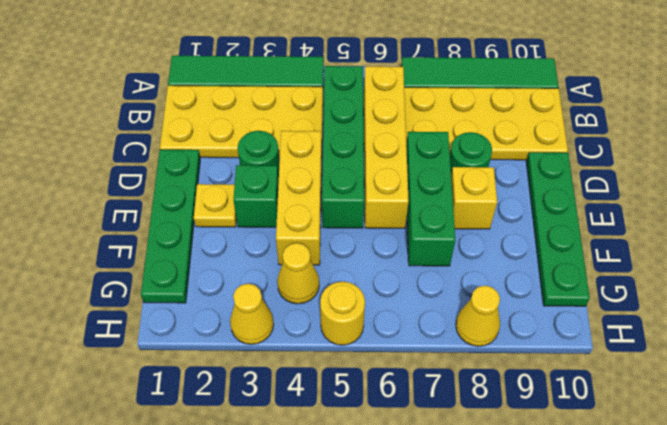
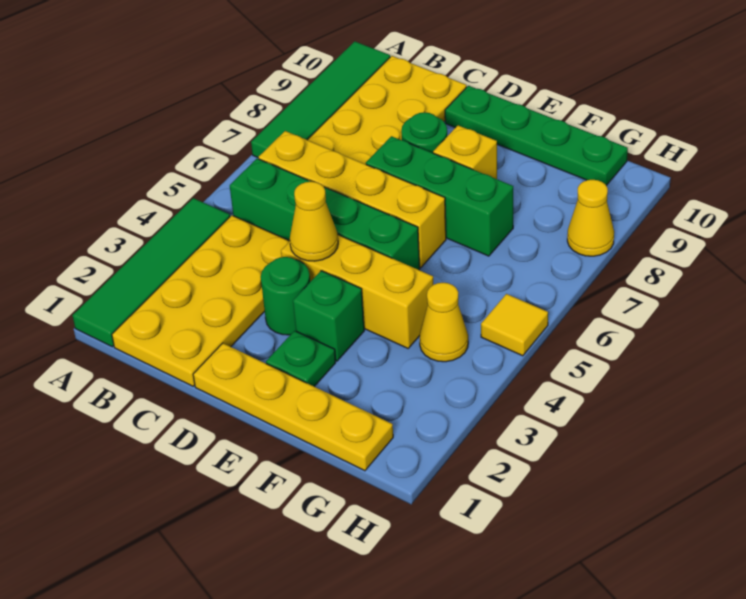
green 1x4 plate [141,150,200,303] -> yellow 1x4 plate [193,343,393,471]
yellow 1x1 plate [194,184,236,227] -> green 1x1 plate [266,331,336,387]
yellow 1x1 cone [230,284,274,344] -> yellow 1x1 cone moved to [290,182,338,261]
yellow 1x1 round brick [320,282,365,345] -> yellow 1x1 tile [481,294,548,356]

